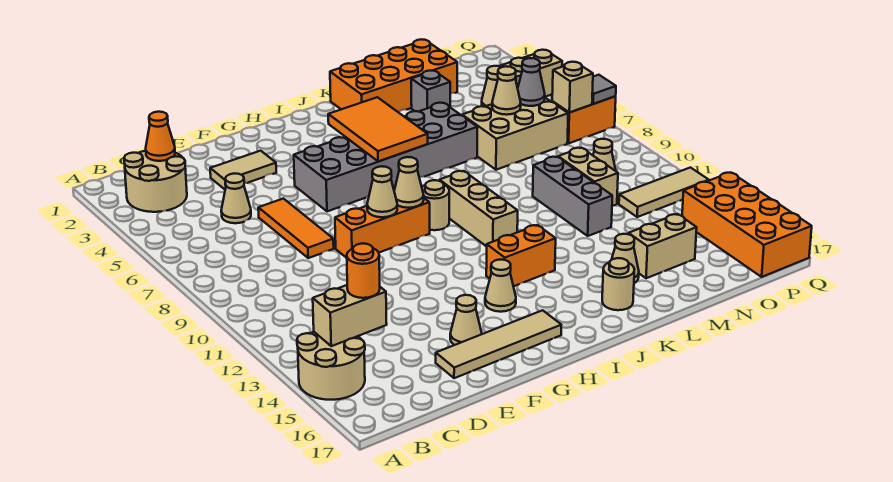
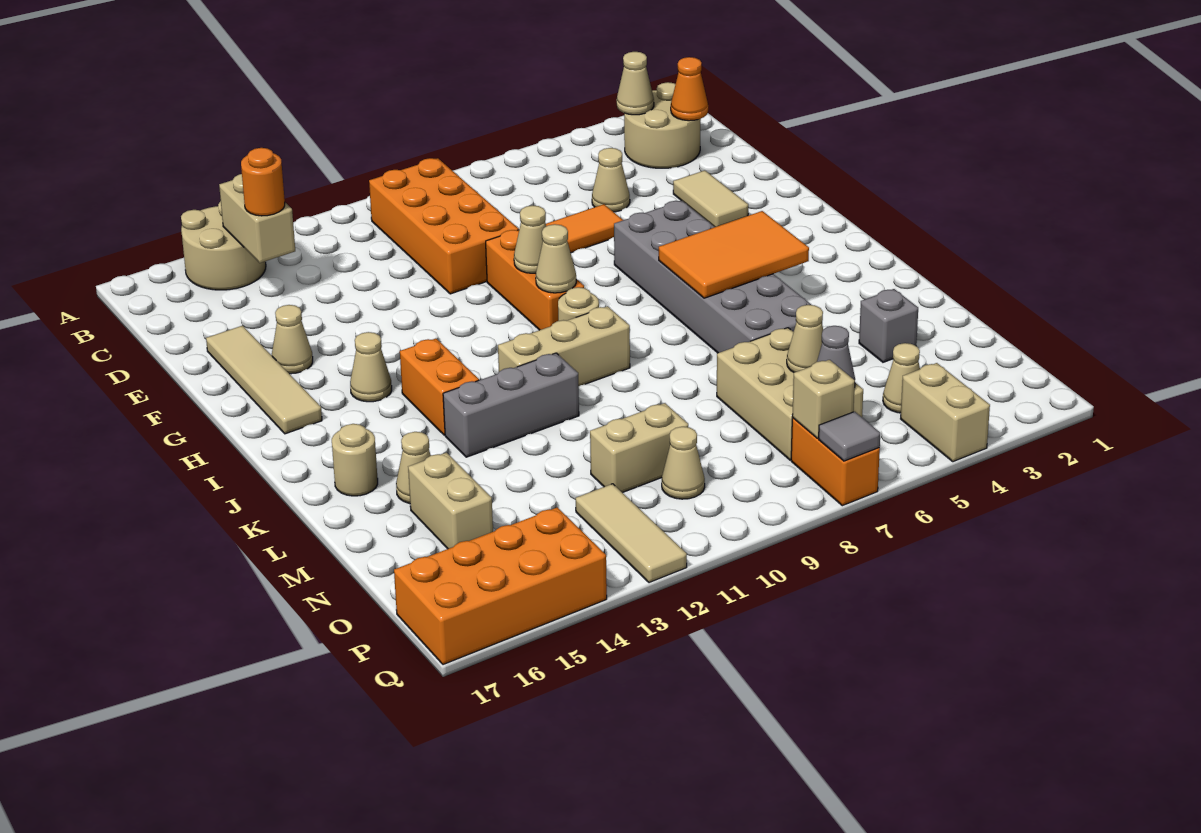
none -> tan 1x1 cone [617,52,654,115]
orange 2x4 brick [330,39,457,112] -> orange 2x4 brick moved to [369,158,519,294]
grey 1x3 brick [533,157,612,236] -> grey 1x3 brick moved to [443,353,579,457]

